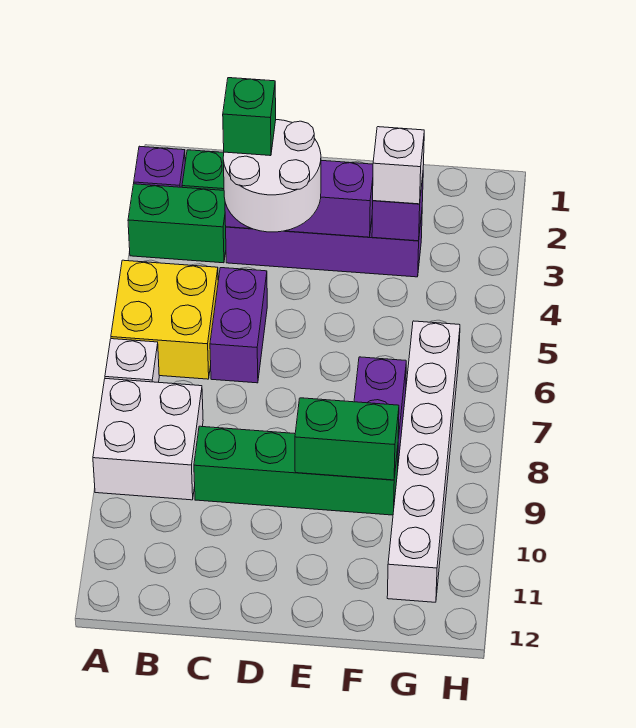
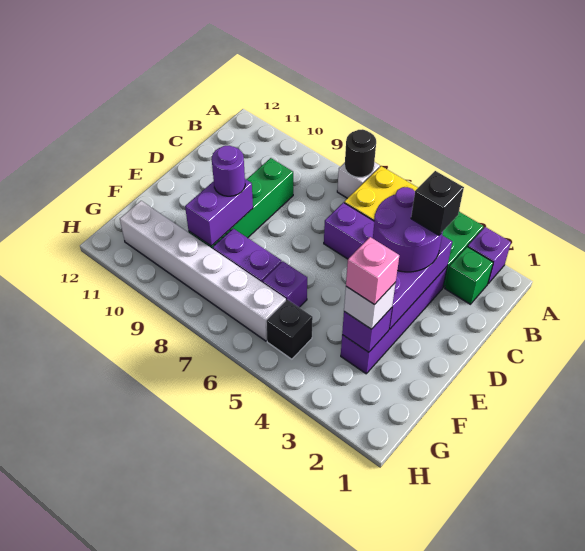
none -> black 1x1 round brick [345,129,376,177]
white 2x2 brick [93,379,203,500] -> none
white 2x2 round brick [223,120,321,232] -> purple 2x2 round brick [373,187,443,272]
green 1x1 brick [223,78,276,156] -> black 1x1 brick [411,171,464,235]
green 1x2 brick [295,398,399,480] -> purple 1x2 brick [185,179,253,246]
none -> purple 1x1 round brick [212,146,245,196]
none -> pink 1x1 brick [346,237,399,305]
none -> purple 1x1 brick [262,261,307,307]
none -> black 1x1 brick [266,300,313,359]

